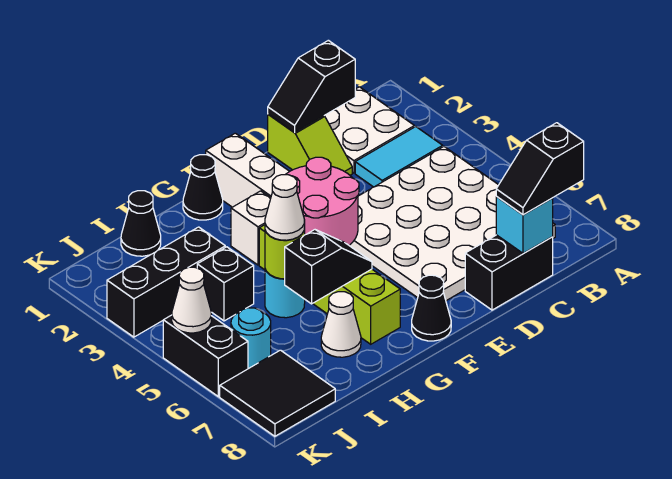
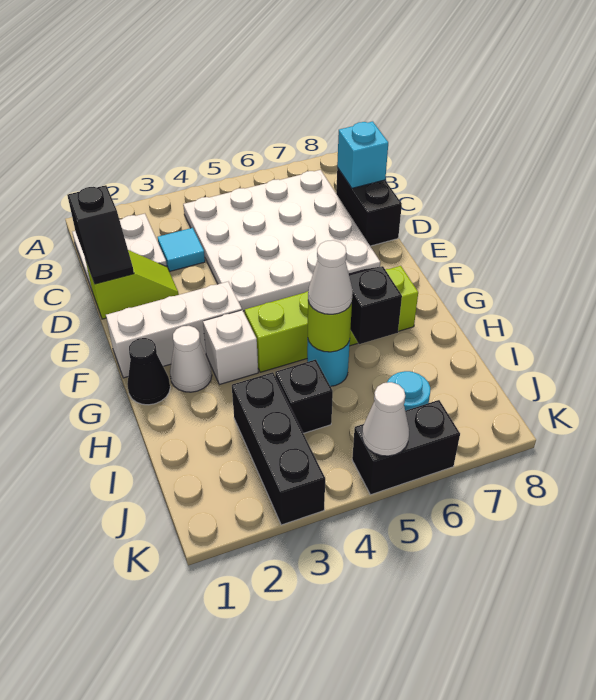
cyan 1x2 tile [355,127,443,187] -> cyan 1x1 tile [158,228,205,272]
black 1x2 slope [496,123,584,215] -> none
pink 2x2 round brick [285,157,359,245] -> none
black 1x1 cone [412,275,451,341] -> none
white 1x1 cone [321,292,361,357] -> white 1x1 cone moved to [170,326,212,392]
black 1x1 cone [121,191,161,256] -> none
black 2x2 tile [220,350,335,436] -> none

